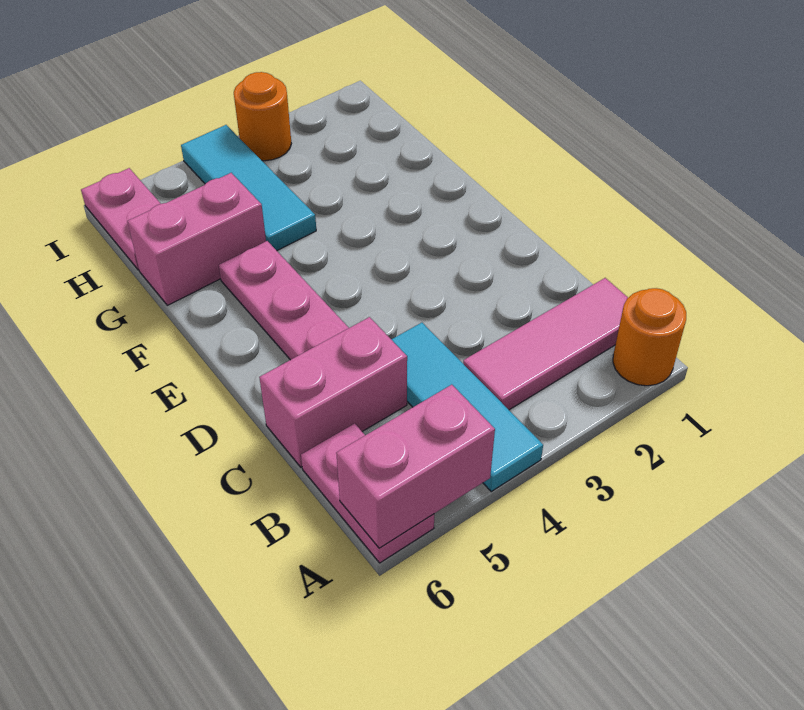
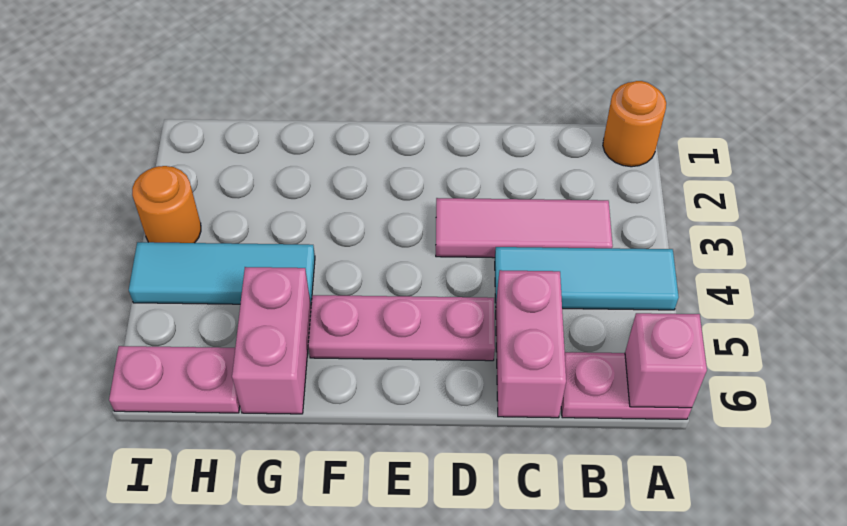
pink 1x2 brick [336,385,495,548] -> pink 1x1 brick [625,313,707,408]
pink 1x3 tile [463,278,628,410] -> pink 1x3 tile turned to [436,198,613,258]

